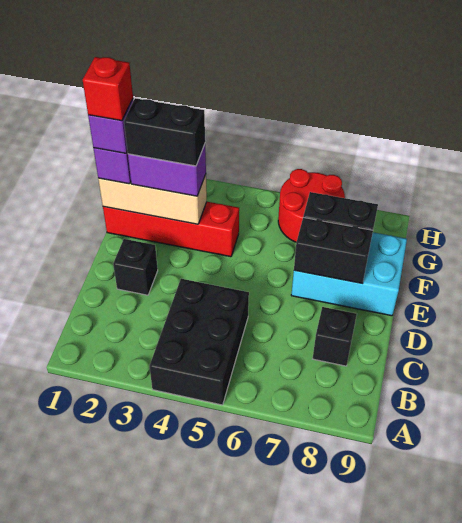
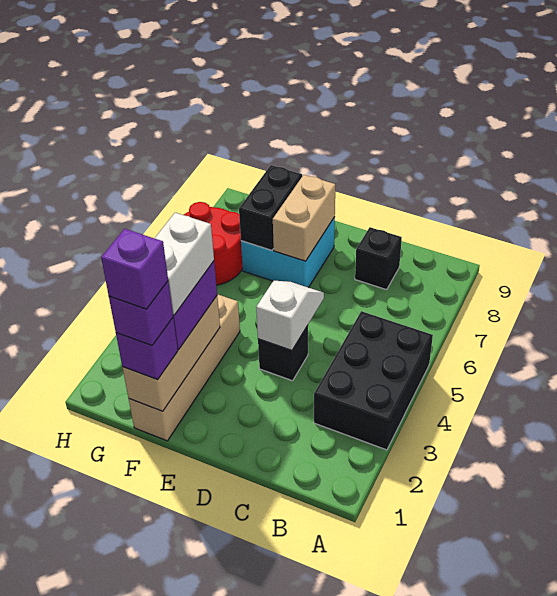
black 2x3 brick [149,279,249,405] -> black 2x3 brick turned to [314,311,433,450]
black 1x1 brick [113,239,158,295] -> black 1x1 brick moved to [258,325,308,381]
none -> white 1x2 slope [256,281,324,350]
cyan 2x3 brick [291,232,407,316] -> cyan 2x2 brick [241,217,335,288]
black 1x2 brick [294,218,373,283] -> tan 1x2 brick [273,175,335,261]
red 1x4 brick [103,202,239,257] -> tan 1x4 brick [129,295,240,441]
red 1x1 brick [83,57,133,121] -> purple 1x1 brick [101,229,168,309]
black 1x2 brick [124,98,205,166] -> white 1x2 brick [155,213,214,315]

